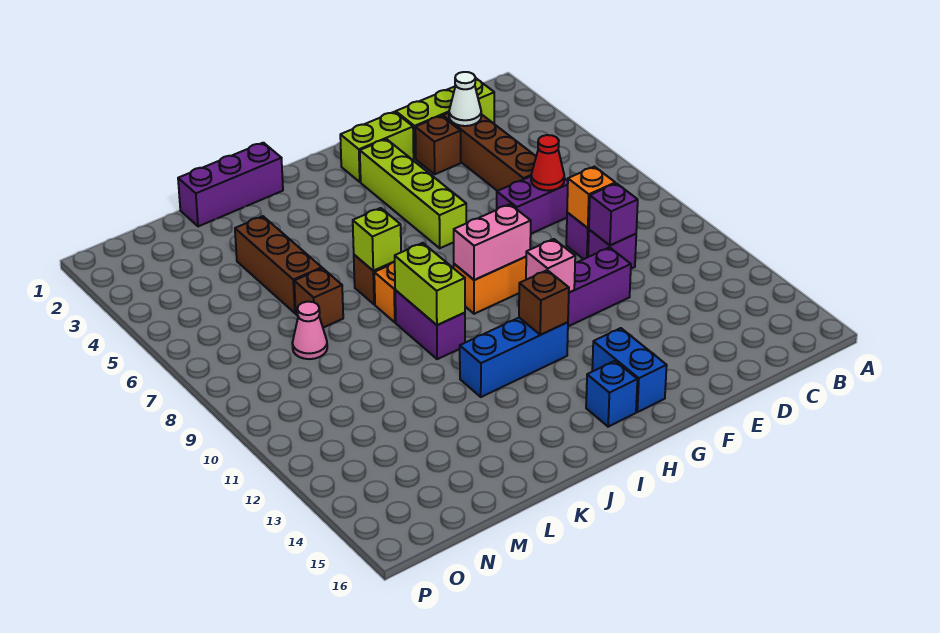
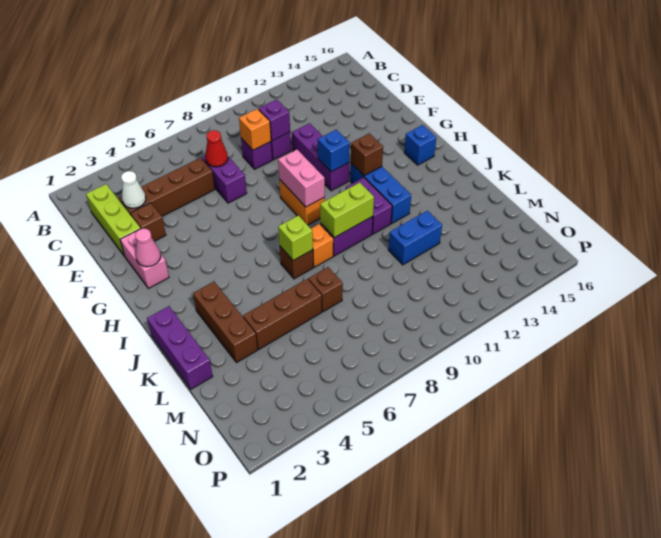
lime 1x2 brick [340,112,414,182] -> pink 1x2 brick [120,230,169,288]
lime 1x4 brick [360,139,466,248] -> none
pink 1x1 brick [526,239,575,292] -> blue 1x1 brick [318,130,350,172]
blue 1x2 brick [592,328,667,412] -> blue 1x2 brick moved to [388,211,442,265]
none -> purple 1x2 brick [346,177,392,234]
none -> brown 1x3 brick [193,282,258,363]
pink 1x1 cone [292,302,327,359] -> pink 1x1 cone moved to [135,228,161,267]

